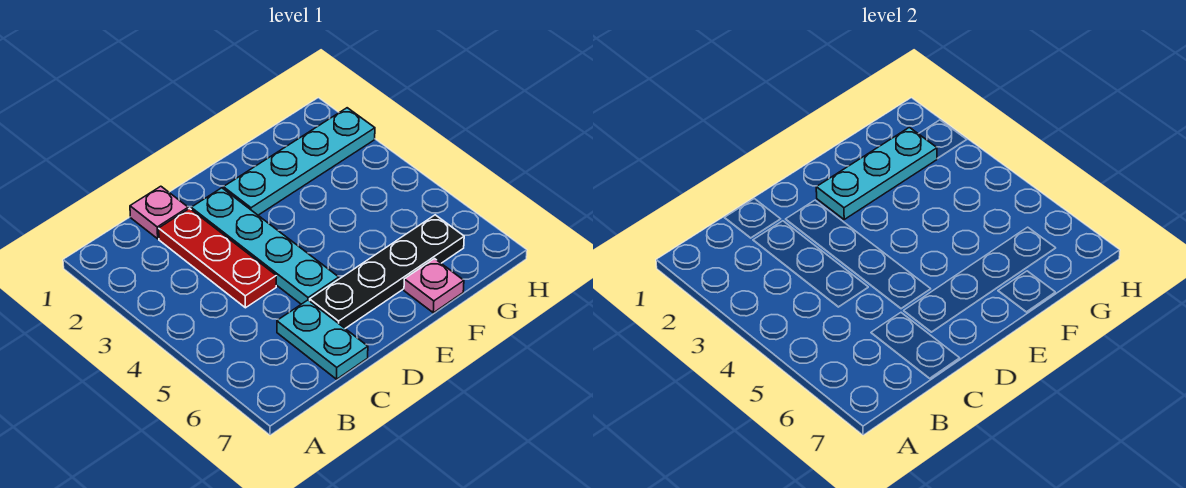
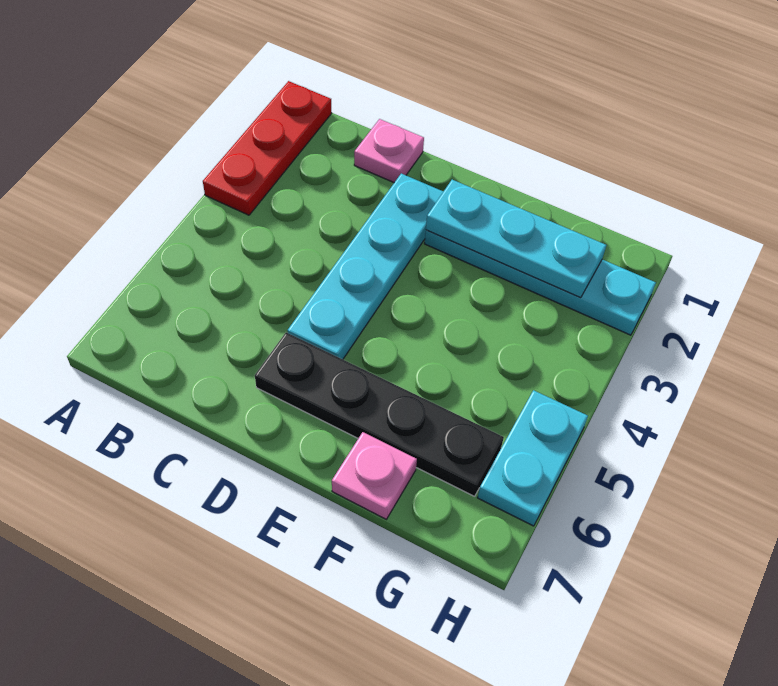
red 1x3 plate [159,208,276,308] -> red 1x3 plate moved to [203,81,332,215]
cyan 1x2 plate [277,300,368,379] -> cyan 1x2 plate moved to [478,390,588,526]

